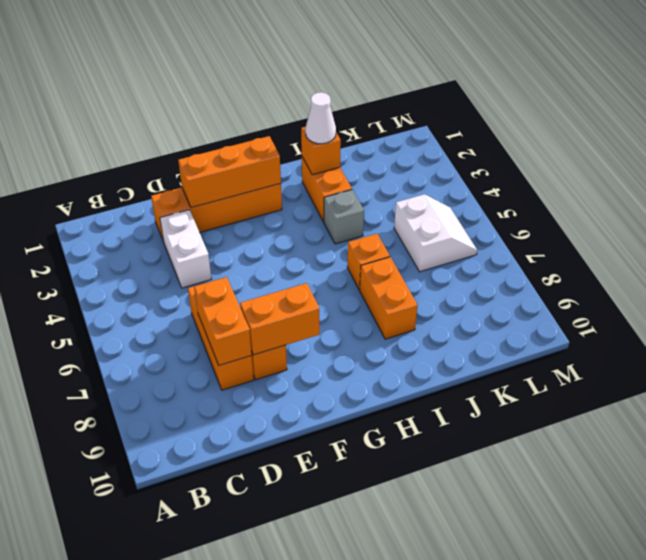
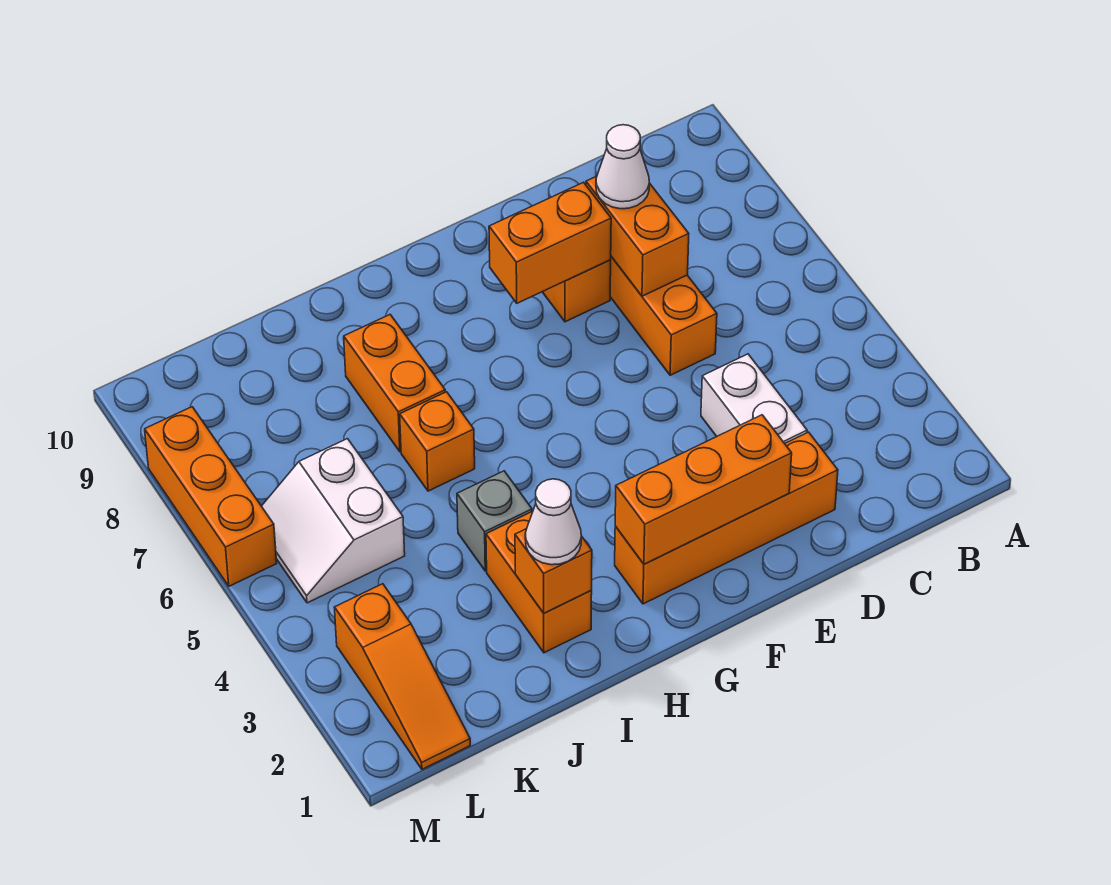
none -> white 1x1 cone [596,125,649,209]
none -> orange 1x3 slope [335,584,470,769]
none -> orange 1x3 brick [145,407,277,586]

